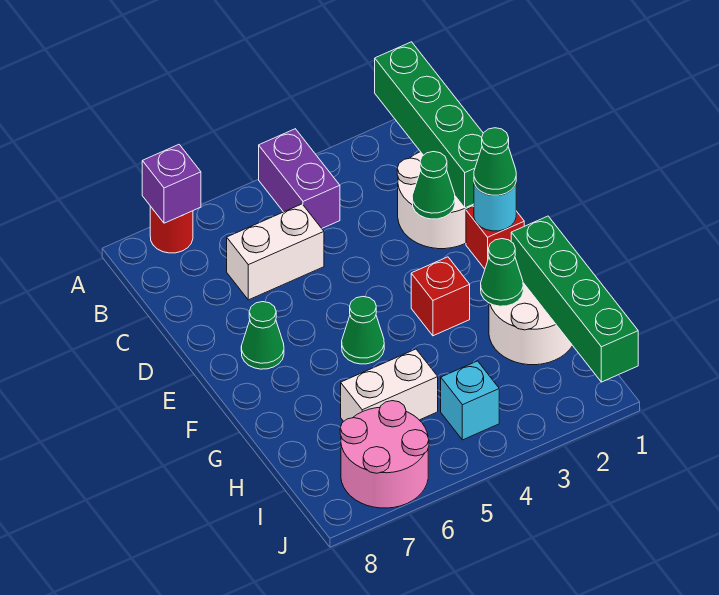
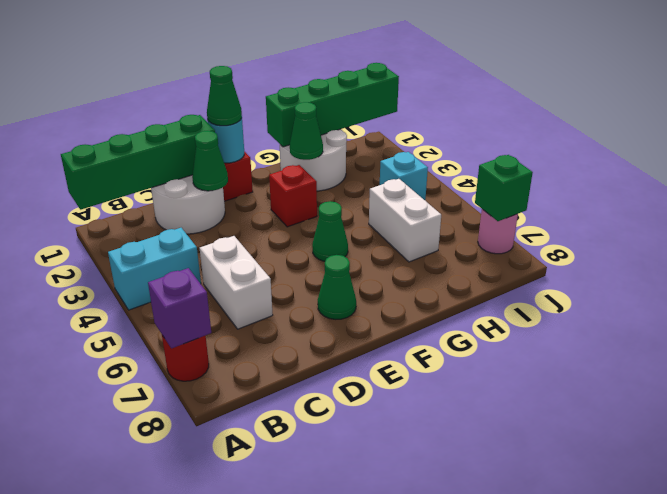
purple 1x2 brick [259,129,340,228] -> cyan 1x2 brick [108,228,201,310]
pink 2x2 round brick [340,401,429,508] -> pink 1x1 round brick [478,209,518,254]
none -> green 1x1 brick [475,155,533,221]

